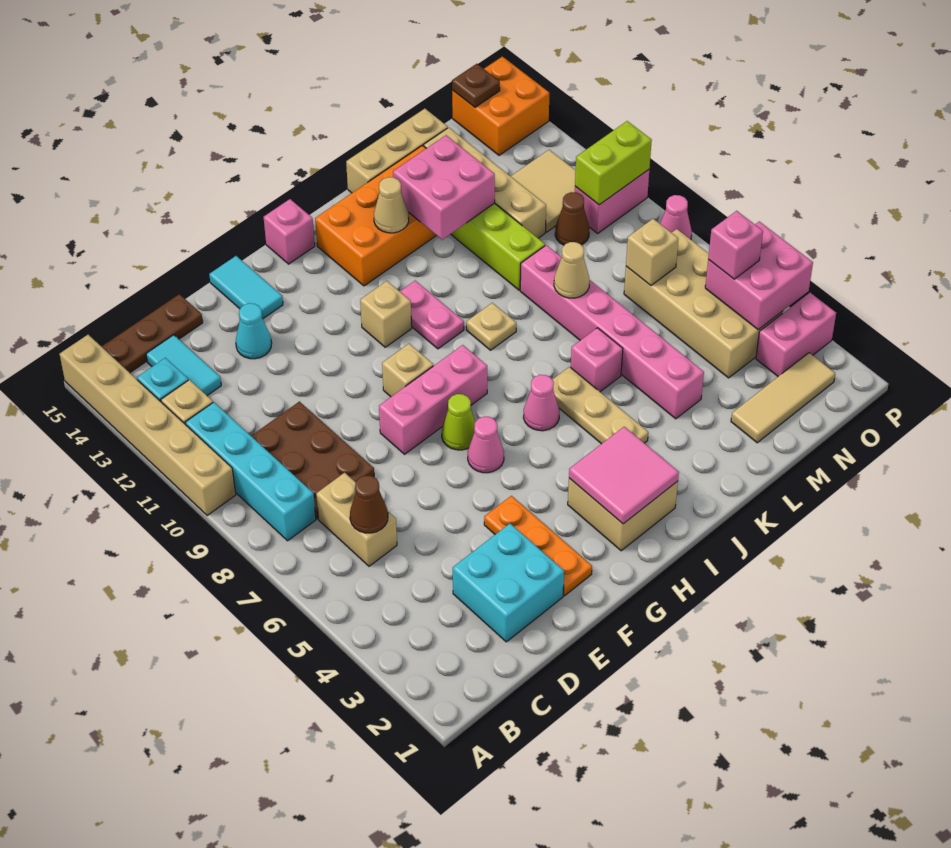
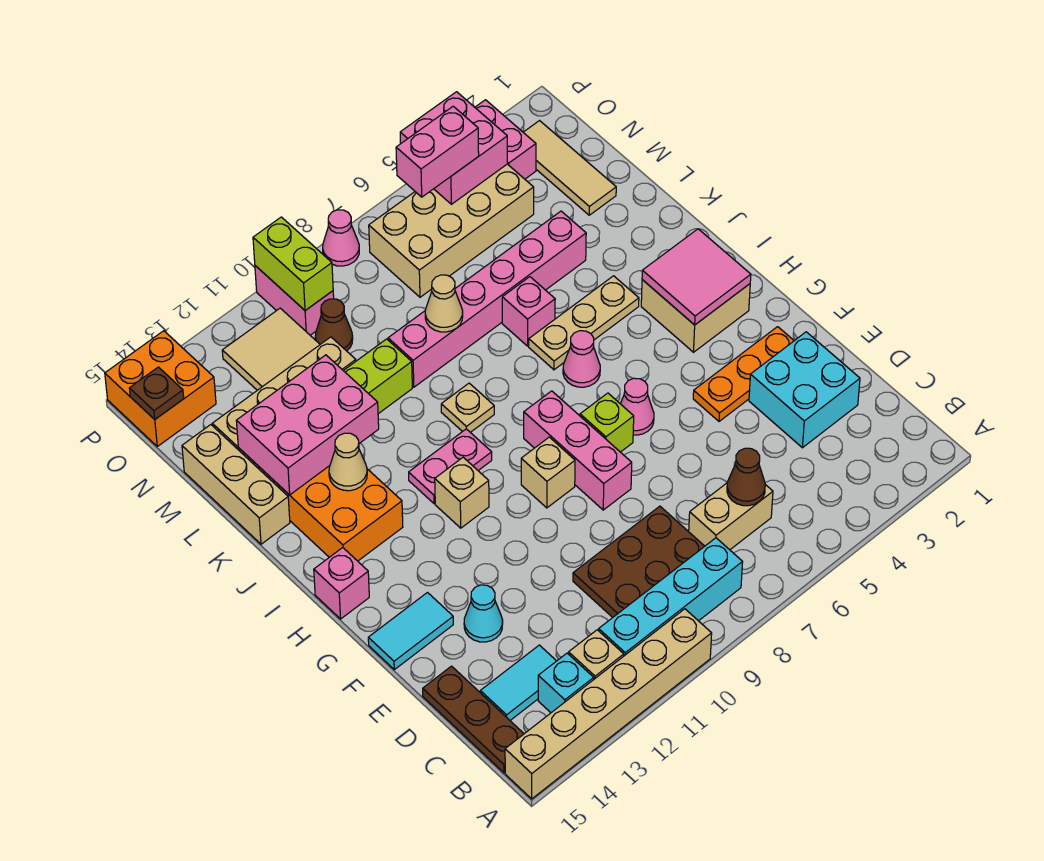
lime 1x1 cone [442,394,475,450] -> lime 1x1 brick [580,393,634,452]
pink 2x2 brick [393,135,495,240] -> pink 2x3 brick [236,355,379,495]
tan 1x1 brick [626,219,678,285] -> none
pink 1x1 brick [708,211,763,279] -> pink 1x2 brick [396,106,479,197]

